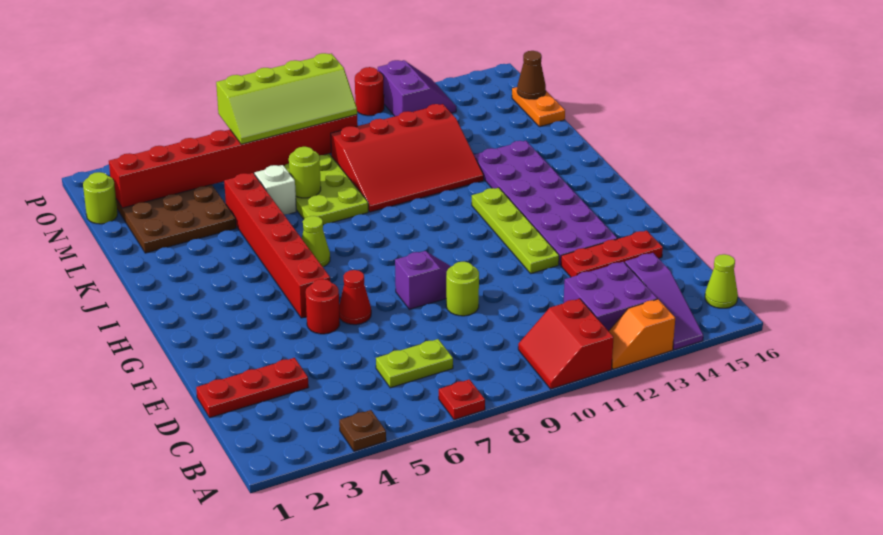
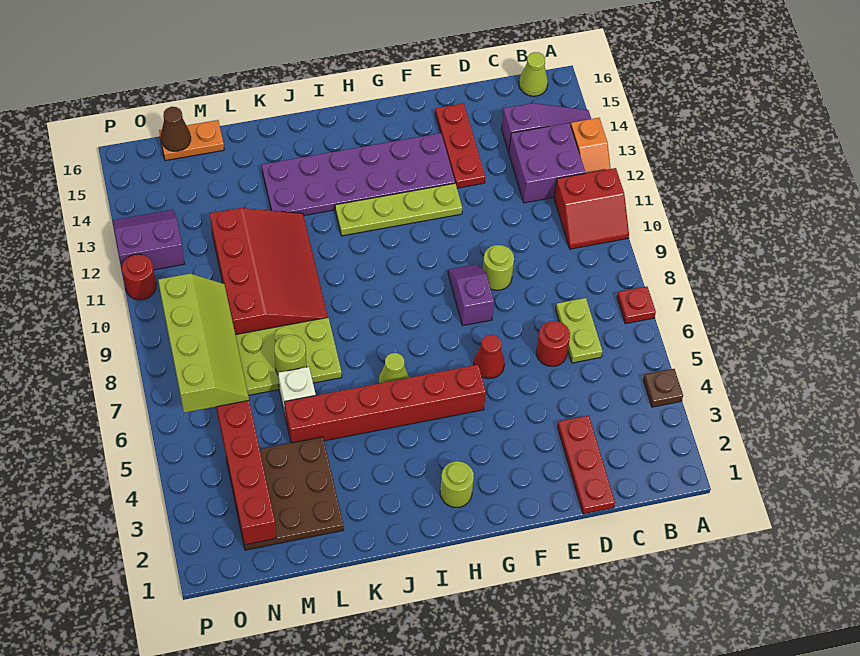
red 1x1 round brick [306,279,340,334] -> red 1x1 round brick moved to [536,321,570,366]
lime 1x1 round brick [83,172,118,224] -> lime 1x1 round brick moved to [440,461,474,507]

